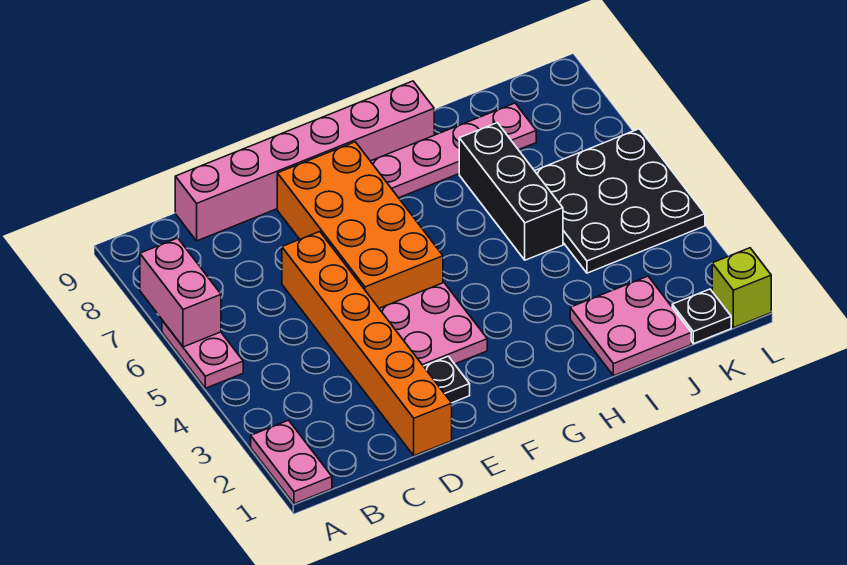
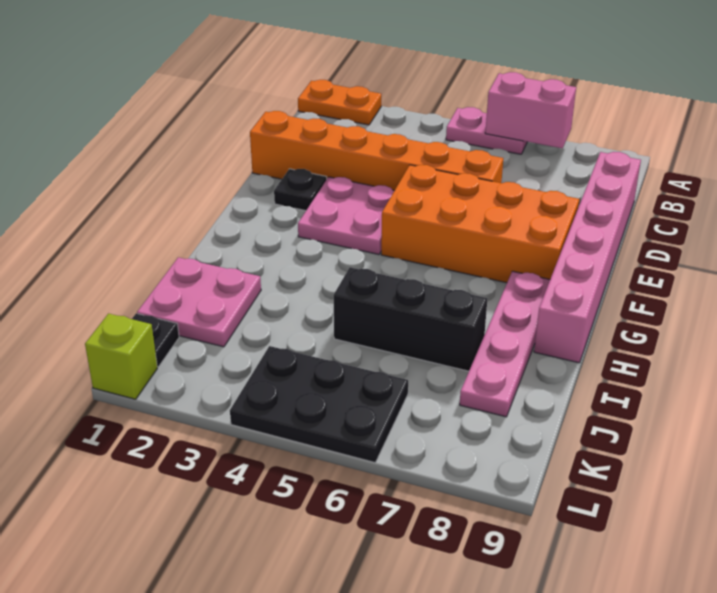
pink 1x2 plate [251,420,332,504] -> orange 1x2 plate [298,80,381,125]
black 3x3 plate [535,129,705,273] -> black 2x3 plate [230,346,408,463]

